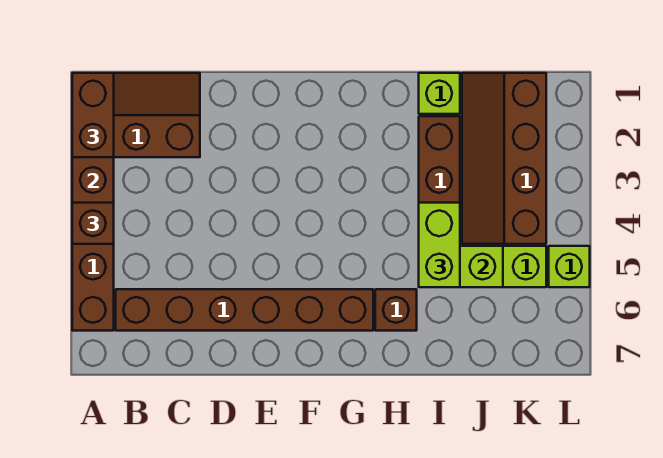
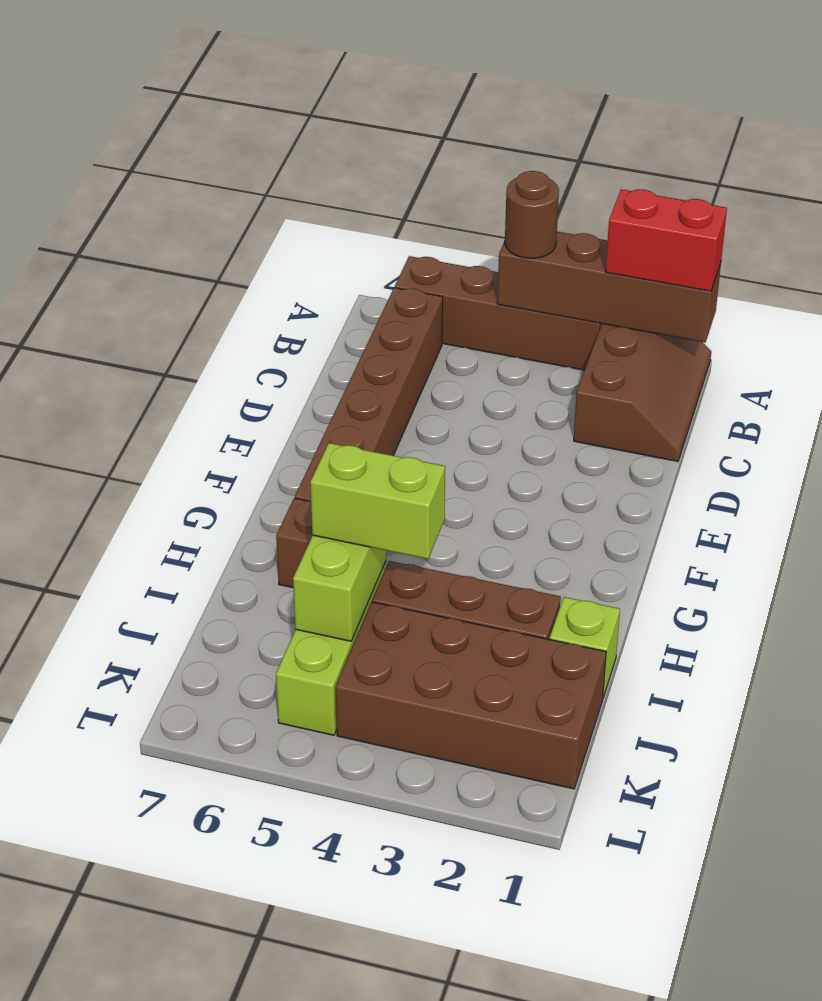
brown 1x2 brick [72,73,114,157] -> red 1x2 brick [605,189,727,291]
brown 1x1 brick [72,203,114,244] -> brown 1x1 round brick [505,171,559,258]
brown 2x4 slope [462,73,546,244] -> brown 2x4 brick [336,602,606,789]
lime 1x1 brick [549,246,590,287] -> none

